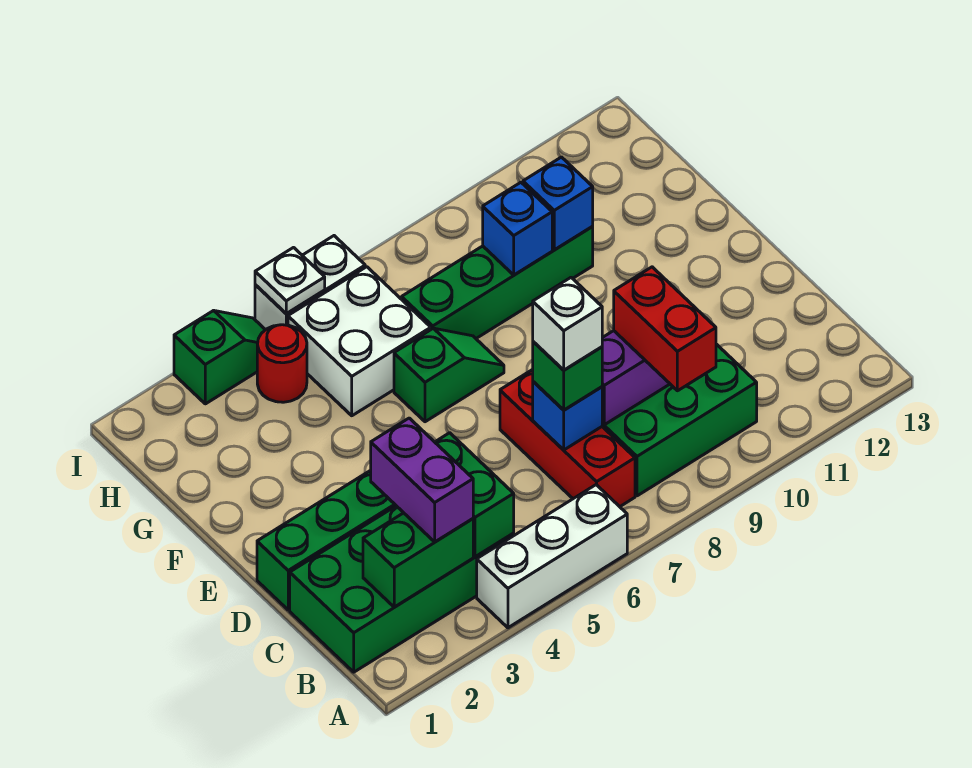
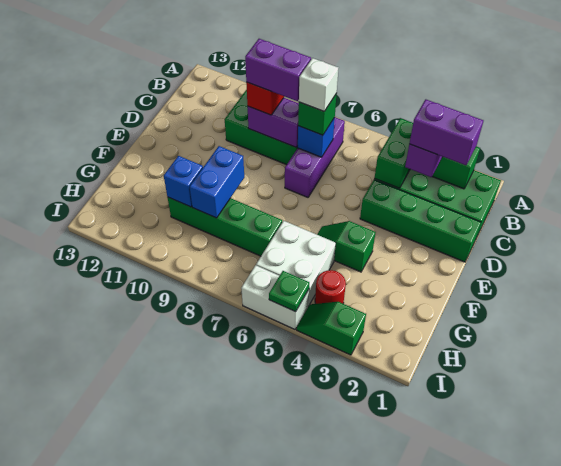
white 1x3 brick [477,485,627,628] -> none
red 1x3 brick [500,370,635,507] -> purple 1x3 brick [285,117,345,197]
none -> purple 1x2 brick [409,99,483,165]
none -> purple 1x2 brick [245,39,311,101]
green 1x2 slope [394,328,504,422] -> green 1x2 slope moved to [317,221,376,272]
blue 1x1 brick [483,182,552,275] -> blue 1x2 brick [190,146,244,218]
white 1x1 plate [255,248,325,313] -> green 1x1 plate [269,271,309,312]

